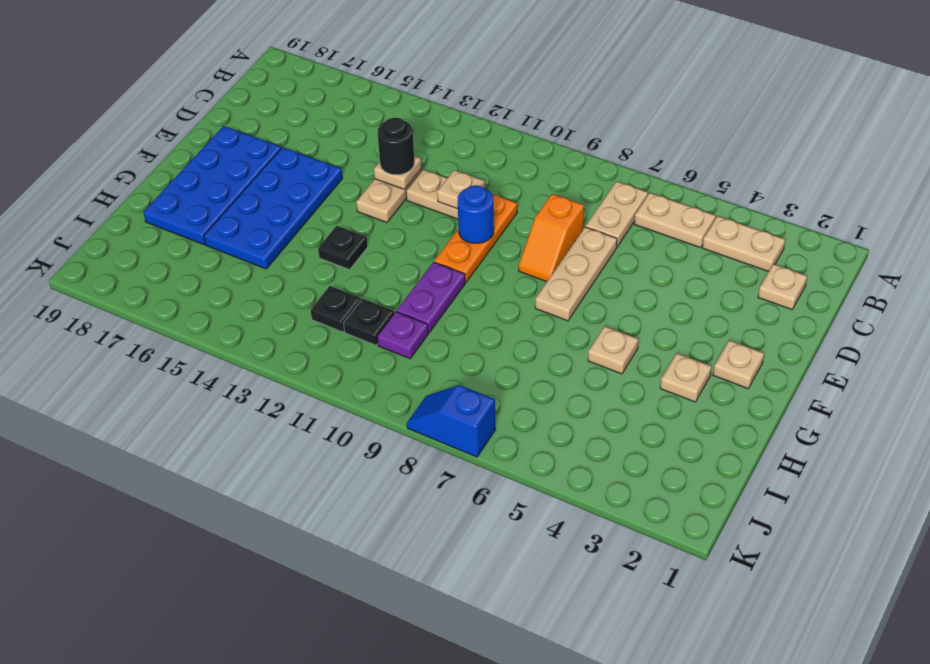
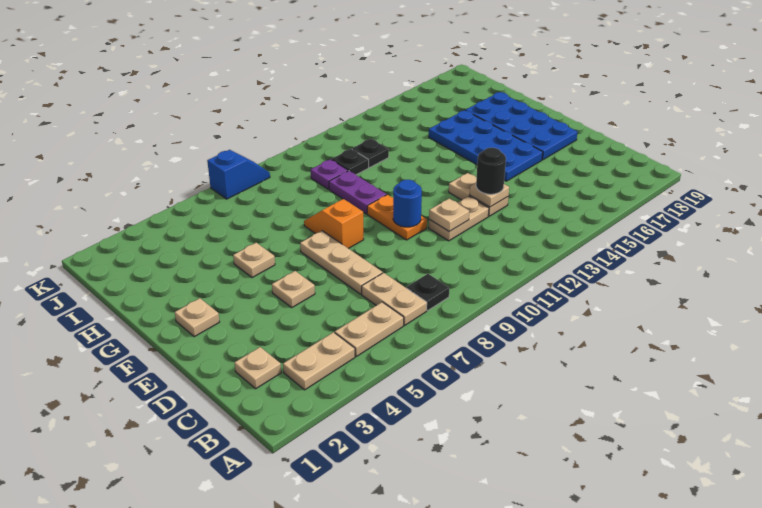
orange 1x2 slope [519,194,584,282] -> orange 1x2 slope moved to [304,199,364,249]
orange 1x3 plate [434,194,517,282] -> orange 1x2 plate [367,195,427,240]
tan 1x1 plate [660,353,712,402] -> tan 1x1 plate moved to [272,271,315,307]
black 1x1 plate [318,226,368,270] -> black 1x1 plate moved to [407,274,449,310]

